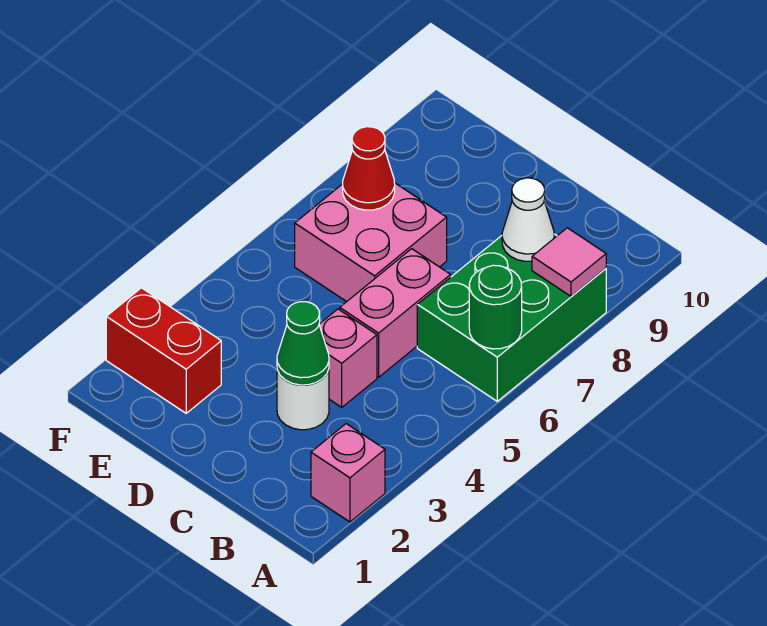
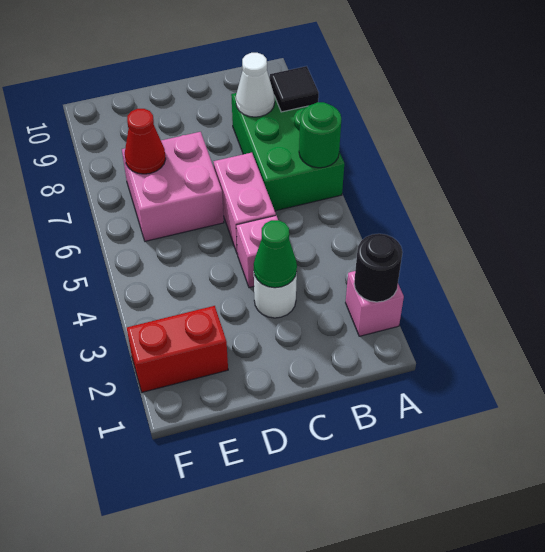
none -> black 1x1 round brick [354,234,403,302]
pink 1x1 tile [532,228,606,296] -> black 1x1 tile [270,66,319,112]

